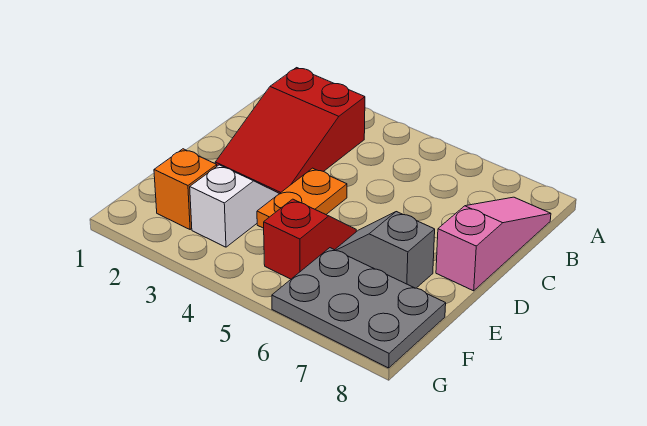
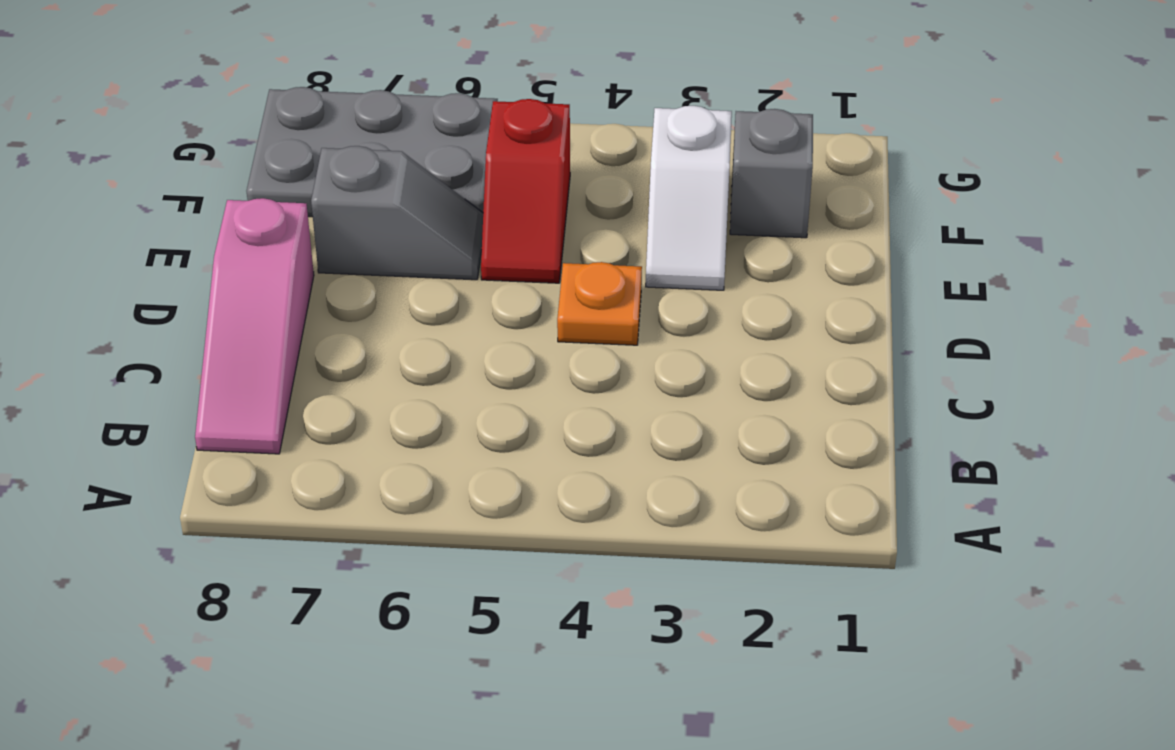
red 2x3 slope [215,68,365,194] -> none
orange 1x2 plate [257,168,347,228] -> orange 1x1 plate [557,262,642,345]
orange 1x1 brick [154,149,217,229] -> grey 1x1 brick [730,109,813,238]

